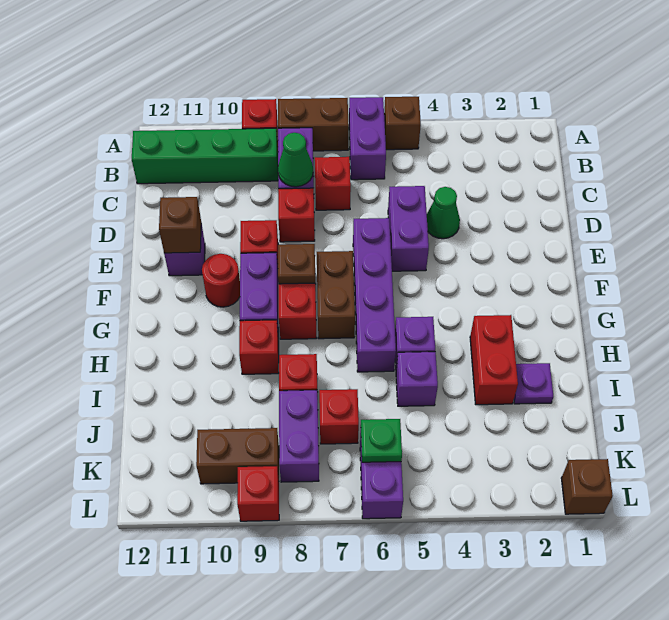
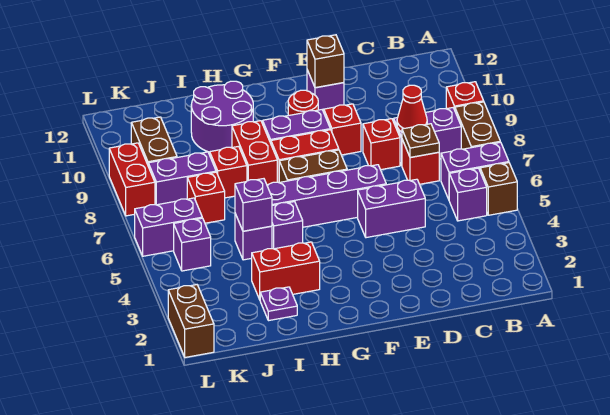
none -> purple 1x1 brick [449,168,487,221]
green 1x4 brick [132,128,278,184] -> none
green 1x1 cone [278,133,313,187] -> red 1x1 cone [397,85,427,132]
green 1x1 cone [427,187,460,239] -> none
brown 1x1 plate [278,244,315,284] -> brown 1x1 plate moved to [402,124,439,157]
red 1x1 brick [239,320,279,374] -> red 1x2 brick [232,121,277,185]
none -> purple 2x2 round brick [191,81,253,152]
none -> purple 1x1 brick [235,179,272,231]
none -> purple 1x1 brick [174,218,211,271]
green 1x1 plate [361,419,402,462] -> none
brown 1x1 brick [561,459,613,514] -> brown 1x2 brick [168,285,214,357]
red 1x1 brick [237,466,279,521] -> red 1x2 brick [109,143,155,216]

